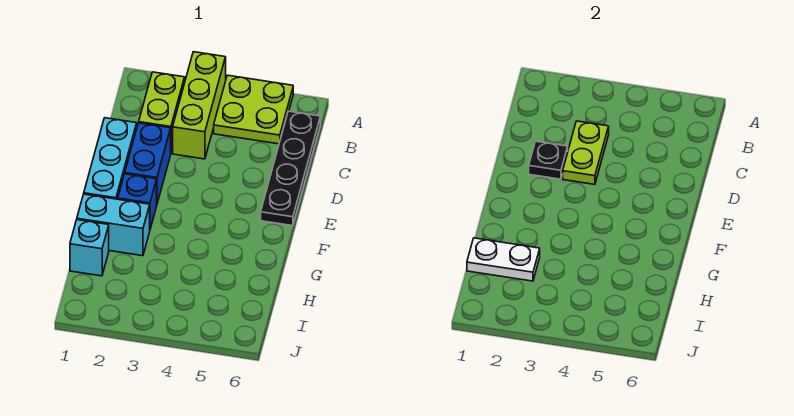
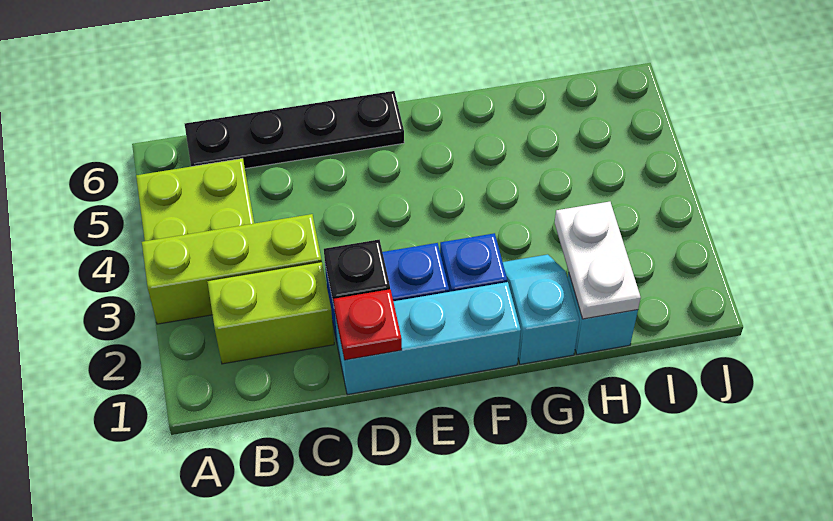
lime 1x2 plate [563,121,609,185] -> none
none -> red 1x1 plate [334,289,402,360]
cyan 1x2 brick [77,194,150,256] -> cyan 1x2 slope [503,254,580,364]

